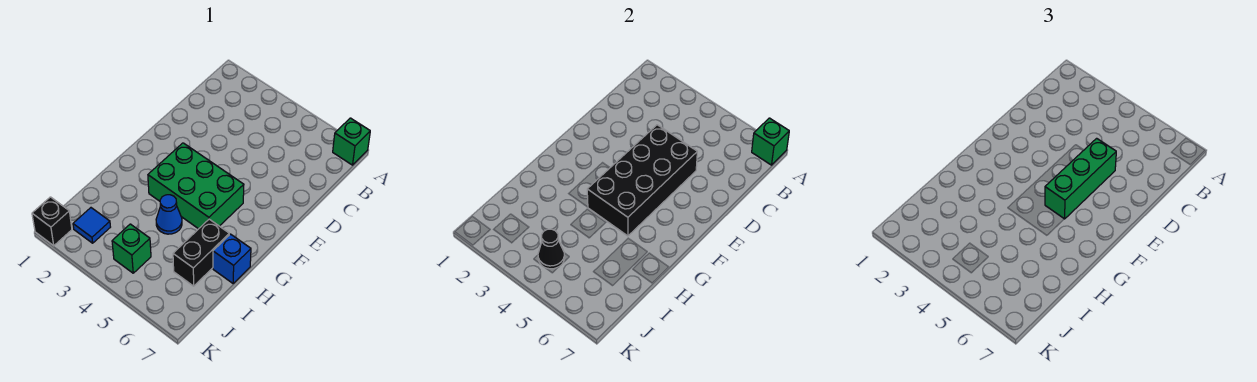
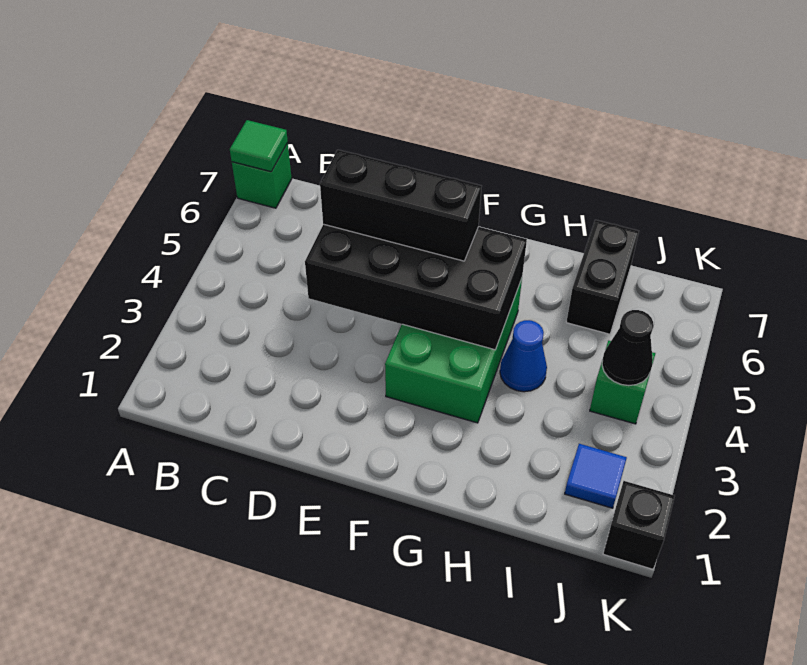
green 1x1 brick [752,118,789,165] -> green 1x1 tile [230,120,288,172]
green 1x3 brick [1045,138,1116,219] -> black 1x3 brick [320,150,481,261]
black 1x2 brick [173,219,229,286] -> black 1x2 brick turned to [566,220,639,334]
blue 1x1 brick [213,234,251,283] -> none

